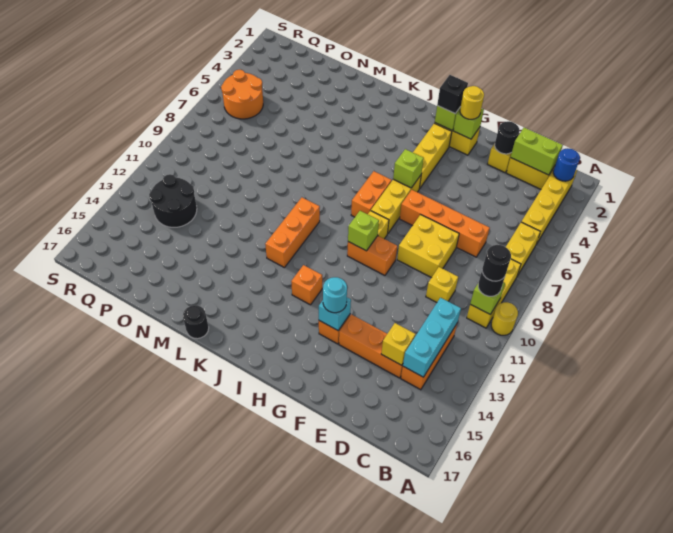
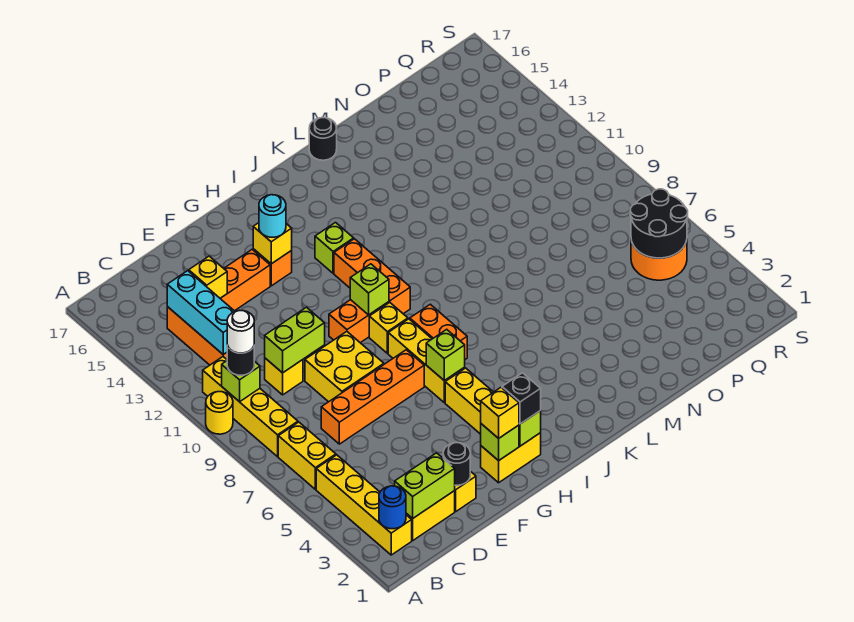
yellow 1x3 brick [467,259,521,328] -> yellow 1x4 brick [203,357,298,457]
black 1x1 round brick [482,245,511,281] -> white 1x1 round brick [227,310,254,353]
none -> lime 1x2 brick [265,307,325,373]
yellow 1x1 round brick [460,86,484,119] -> yellow 1x1 brick [481,388,519,438]
cyan 1x1 brick [319,298,351,330] -> yellow 1x1 brick [253,223,292,264]
orange 1x1 brick [291,265,322,305] -> lime 1x1 brick [315,223,354,273]
orange 1x3 brick [265,197,320,268] -> orange 1x3 brick moved to [334,239,410,314]
black 2x2 round brick [149,174,197,227] -> black 2x2 round brick moved to [630,189,688,258]

